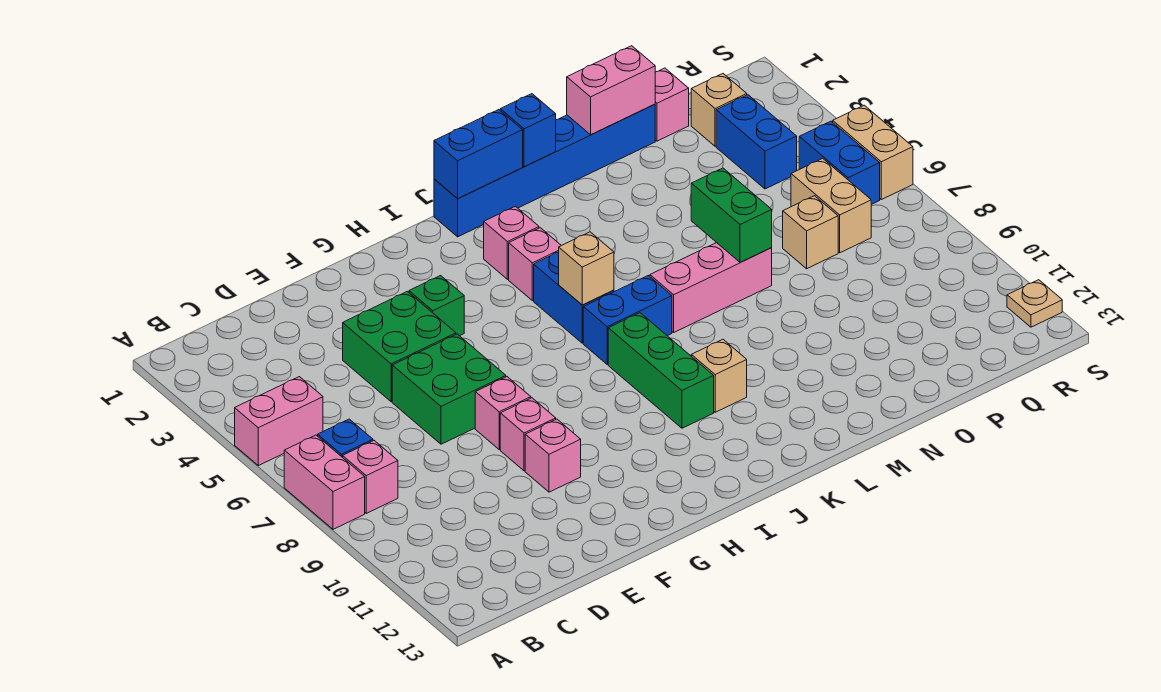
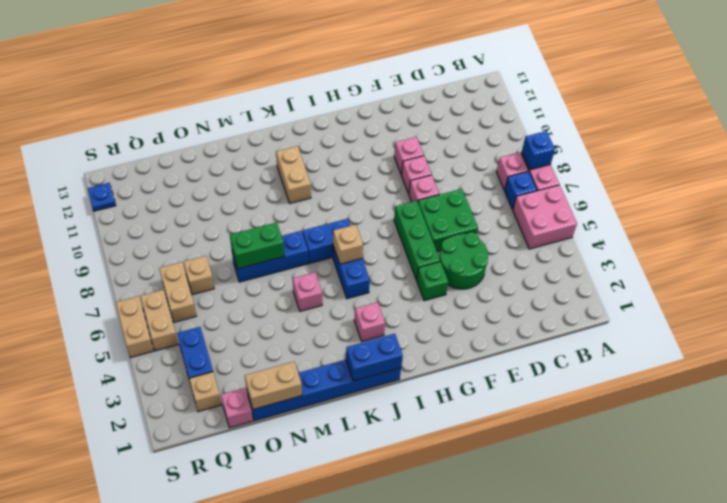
pink 1x2 brick [235,377,323,466] -> pink 2x2 brick [513,185,577,249]
green 2x2 brick [343,291,456,402] -> green 2x2 round brick [439,233,488,289]
pink 1x1 brick [509,228,561,301] -> pink 1x1 brick moved to [293,272,322,311]
green 1x3 brick [608,313,714,428] -> green 1x3 brick moved to [394,201,440,280]
tan 1x1 brick [691,339,747,412] -> tan 1x2 brick [276,146,311,203]
blue 1x1 brick [500,94,556,167] -> blue 1x1 brick moved to [522,131,555,170]
pink 1x3 brick [650,243,772,332] -> blue 1x3 brick [232,231,308,282]
pink 1x2 brick [567,46,655,135] -> tan 1x2 brick [245,362,302,409]
green 1x2 brick [691,168,772,263] -> green 1x2 brick turned to [230,222,284,269]
blue 1x2 brick [799,121,880,205] -> tan 1x2 brick [140,290,178,351]
tan 1x1 plate [1007,280,1062,327] -> blue 1x1 plate [88,183,116,211]

